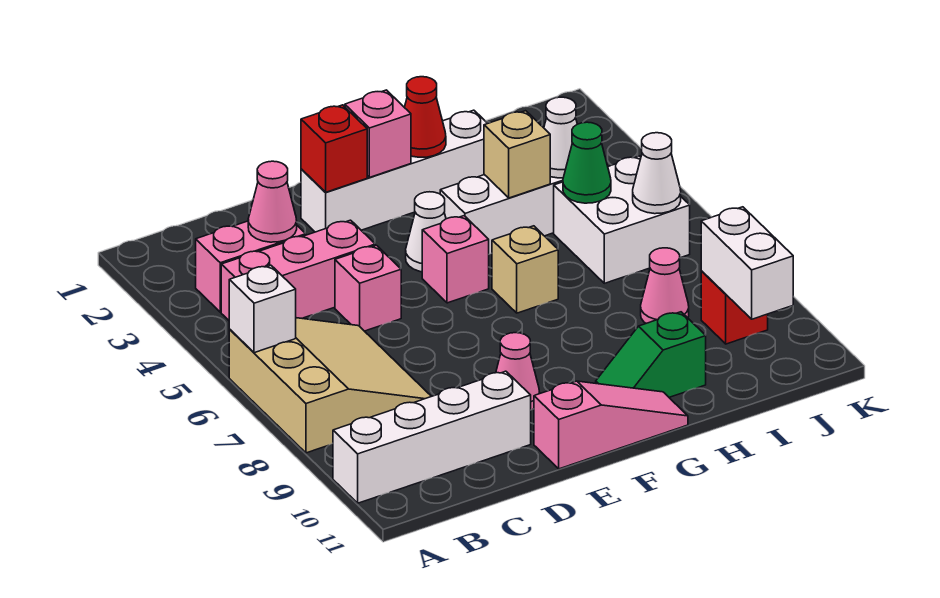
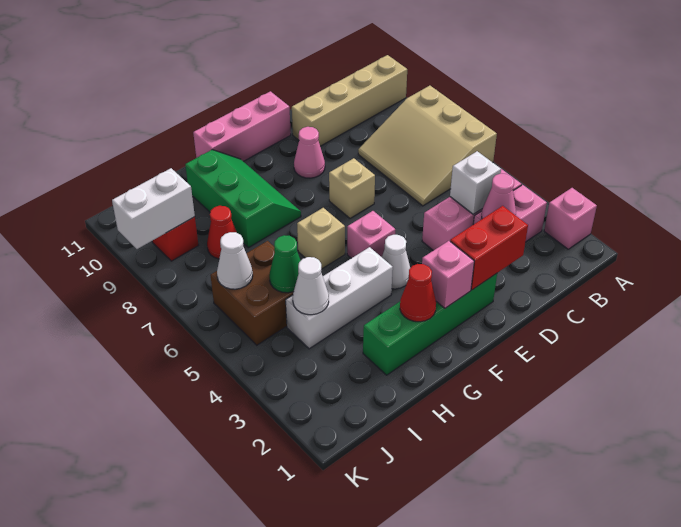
white 1x1 brick [229,265,296,353] -> white 1x1 brick moved to [450,151,501,214]
white 1x4 brick [333,371,531,503] -> tan 1x4 brick [292,55,407,146]
pink 1x1 brick [335,245,401,331] -> pink 1x1 brick moved to [544,188,597,249]
white 1x4 brick [301,110,488,232] -> green 1x4 brick [363,274,497,375]
red 1x1 brick [301,105,367,192] -> red 1x2 brick [450,206,528,290]
pink 1x3 slope [534,381,688,469] -> pink 1x3 brick [193,91,291,161]
green 1x2 slope [596,312,706,397] -> green 2x3 slope [185,150,301,248]
tan 1x1 brick [484,111,550,198] -> tan 1x1 brick moved to [329,158,375,218]
white 2x2 brick [554,156,690,283] -> brown 2x2 brick [210,241,293,345]
pink 1x1 cone [641,248,689,323] -> red 1x1 cone [207,206,237,259]
white 1x2 brick [701,207,793,319] -> white 1x2 brick turned to [112,168,195,249]

